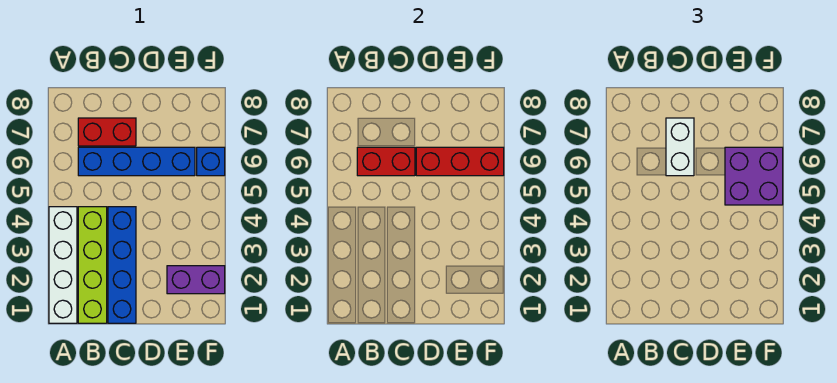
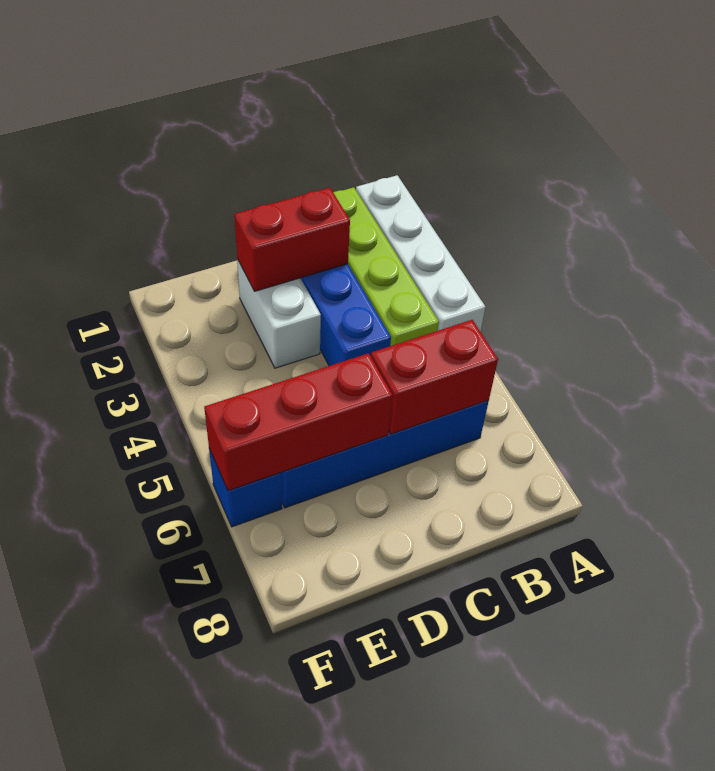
red 1x2 brick [78,118,136,146] -> red 1x2 brick moved to [234,188,350,291]
white 1x2 brick [666,118,694,176] -> white 1x2 brick moved to [237,259,321,368]
purple 1x2 brick [167,266,225,294] -> none
purple 2x2 brick [725,147,783,205] -> none

